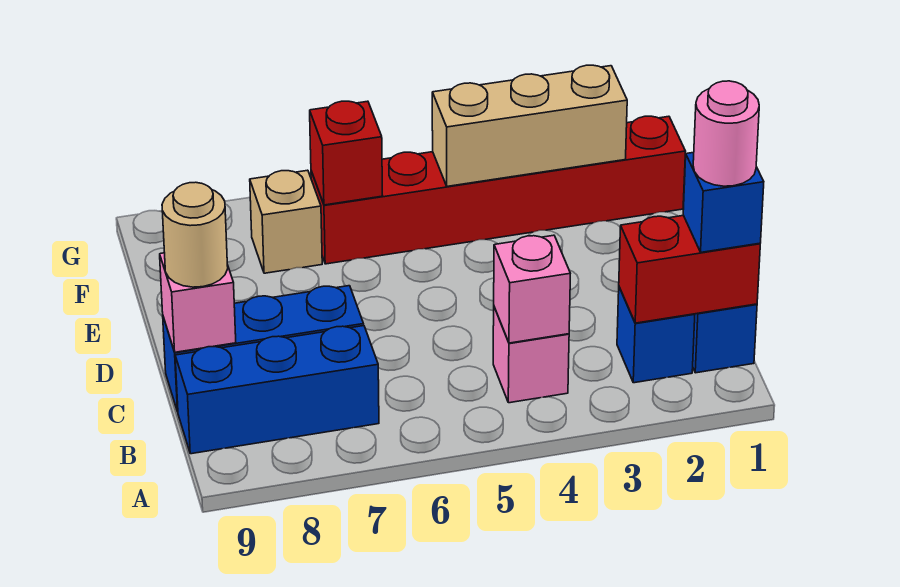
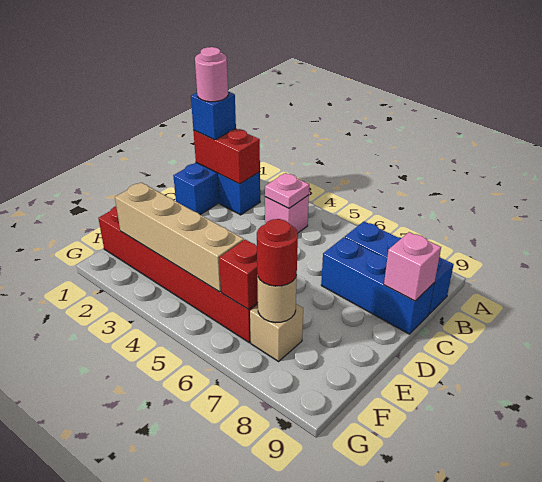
pink 1x1 brick [494,235,570,343] -> pink 1x1 plate [265,173,309,208]
tan 1x1 round brick [162,182,228,287] -> tan 1x1 round brick moved to [257,275,297,323]
tan 1x3 brick [432,65,627,186] -> tan 1x4 brick [115,183,244,292]
none -> red 1x1 round brick [257,219,298,286]

